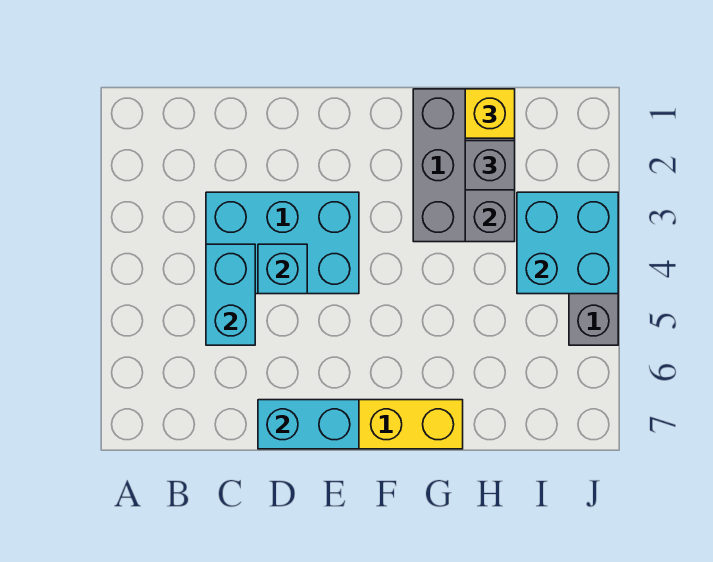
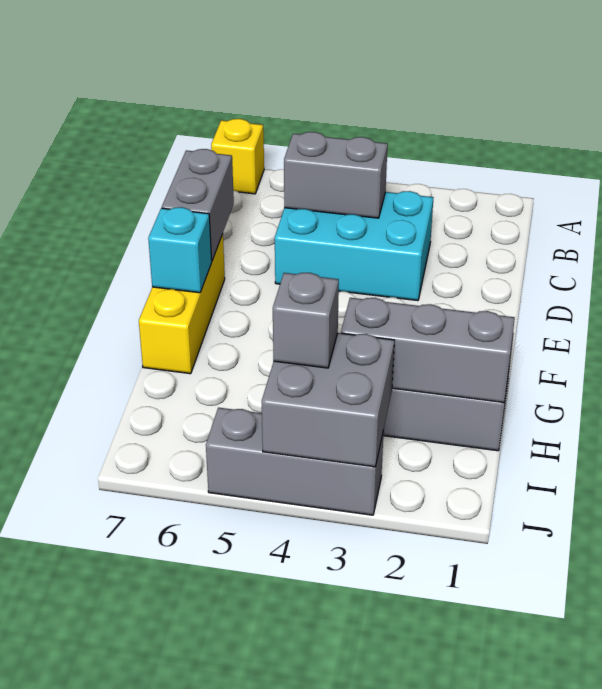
cyan 2x3 brick [206,192,359,294] -> cyan 2x3 brick turned to [275,191,433,301]
cyan 1x2 brick [206,244,255,345] -> grey 1x2 brick [284,132,388,218]
cyan 1x1 brick [258,244,307,294] -> cyan 1x1 brick moved to [148,207,212,293]
cyan 1x2 brick [258,400,359,449] -> grey 1x2 brick [162,149,234,260]
yellow 1x1 brick [465,89,515,138] -> yellow 1x1 brick moved to [211,119,264,194]
grey 1x1 brick [465,141,515,190] -> grey 1x1 brick moved to [273,273,339,368]
cyan 2x2 brick [517,192,618,294] -> grey 2x2 brick [262,333,394,467]

